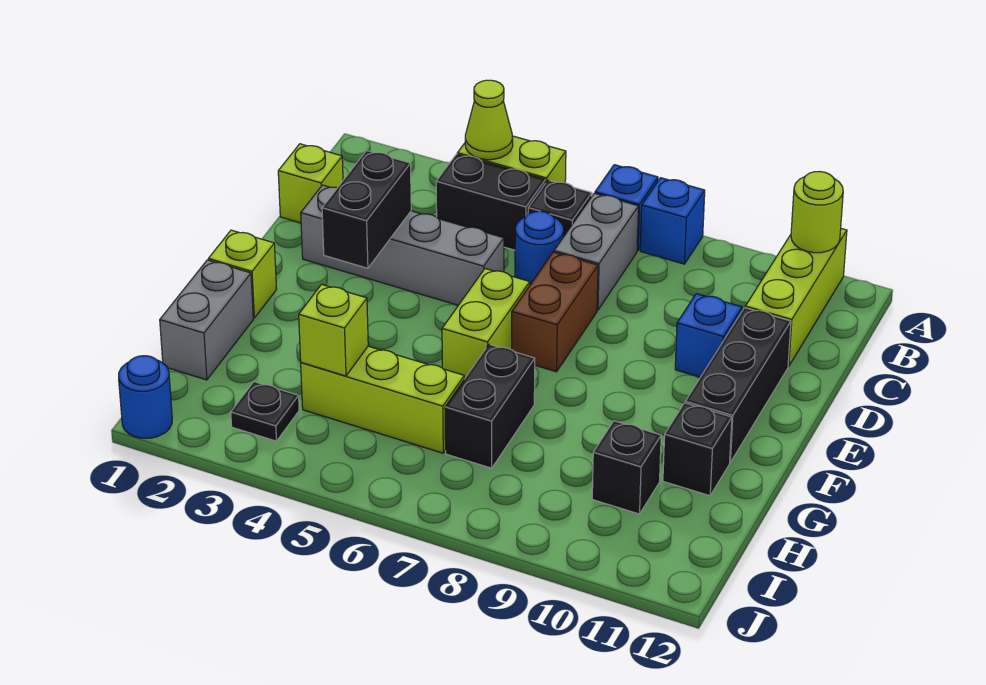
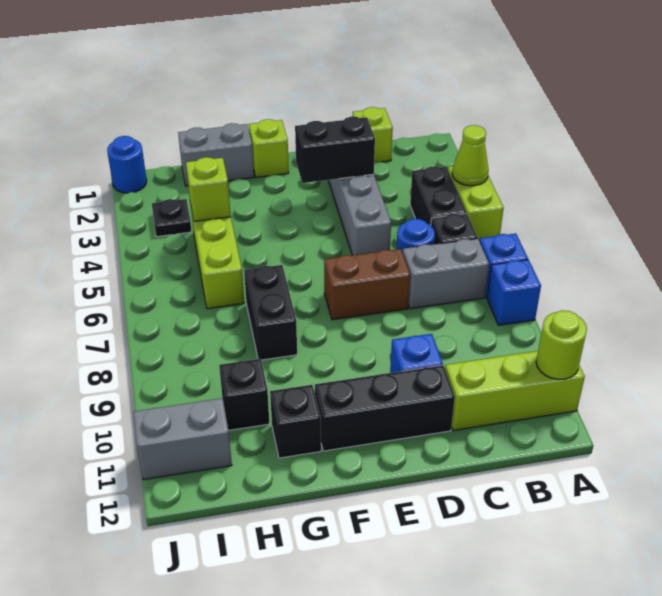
lime 1x2 brick [442,269,530,379] -> none
black 1x2 brick [445,344,535,468] -> black 1x2 brick turned to [244,265,297,360]
none -> grey 1x2 brick [133,398,232,480]

